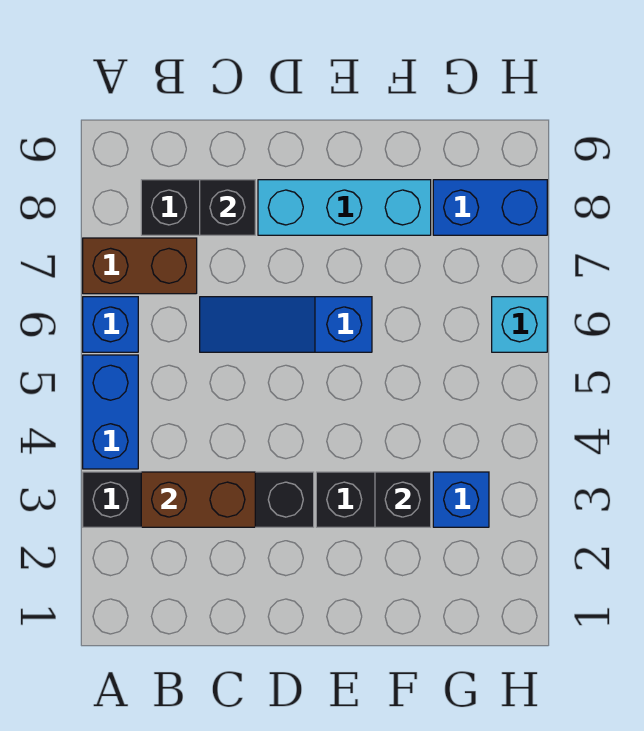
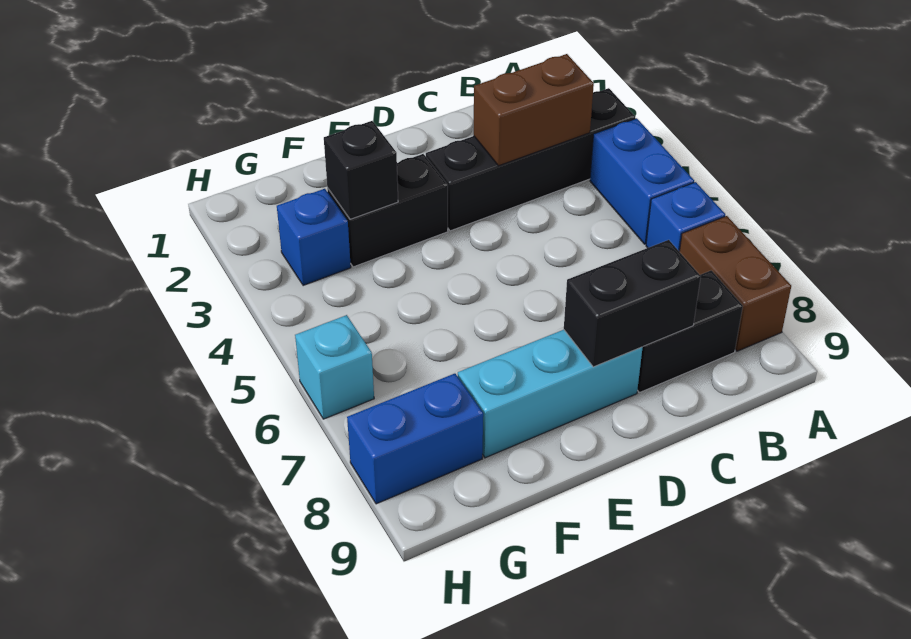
brown 1x2 brick [83,238,197,294] -> brown 1x2 brick turned to [679,216,791,351]
blue 1x3 slope [200,297,372,352] -> none
black 1x1 brick [200,180,255,235] -> black 1x2 brick [564,240,701,367]

